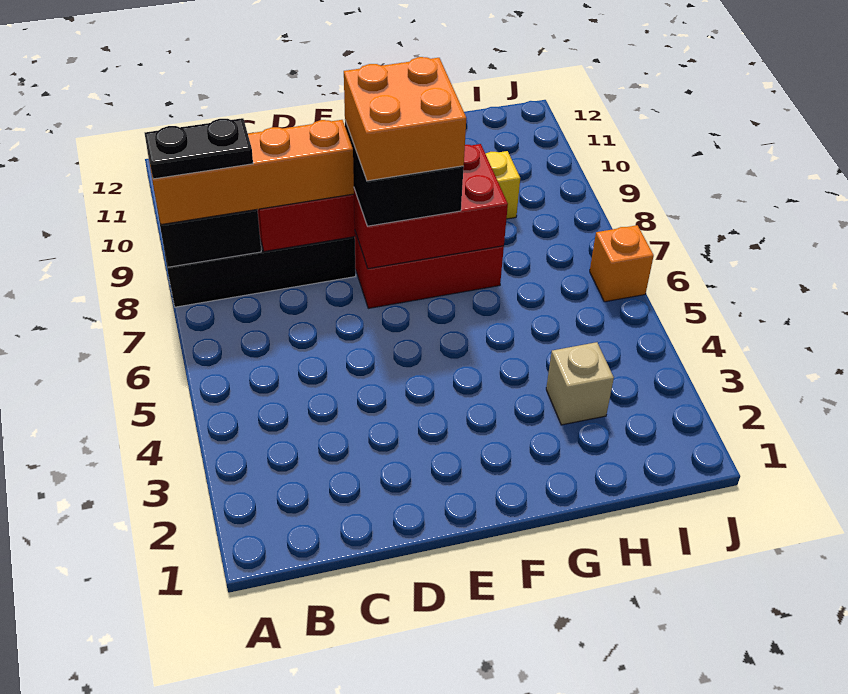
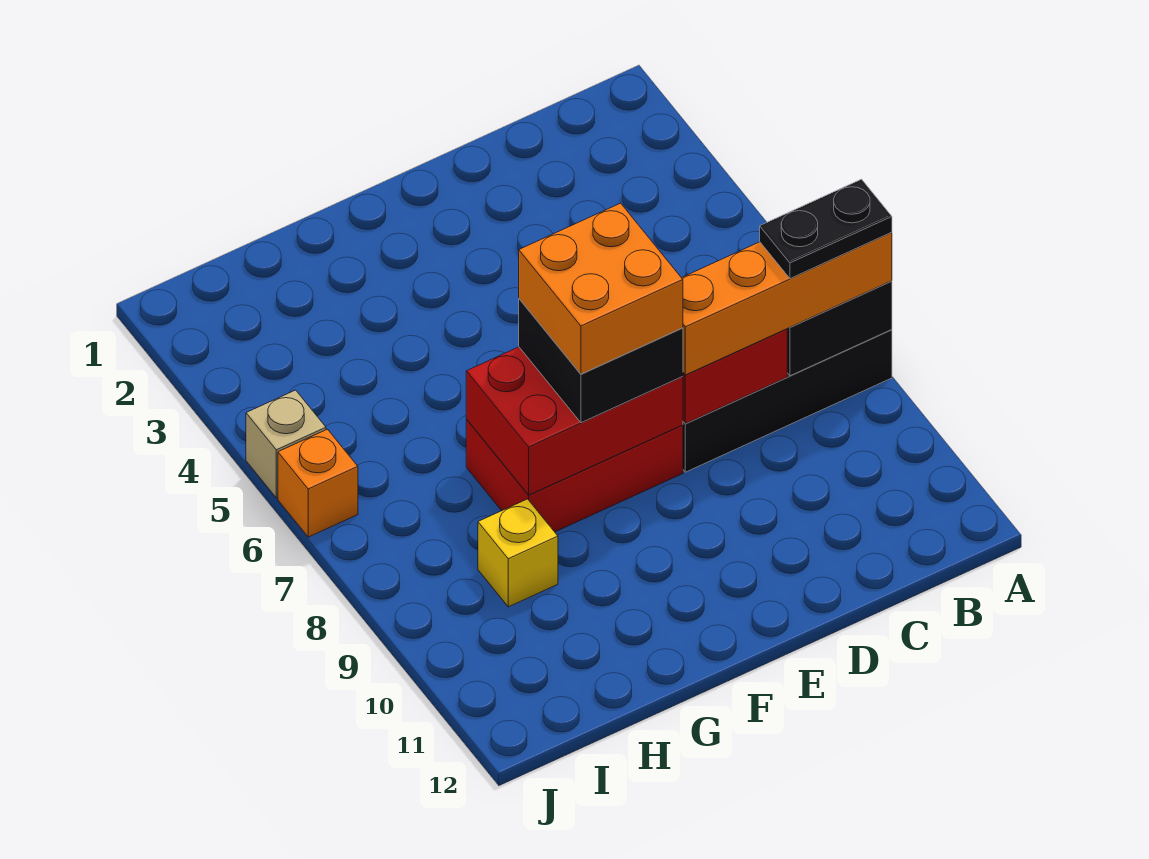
tan 1x1 brick [546,342,614,425] -> tan 1x1 brick moved to [246,390,326,498]

